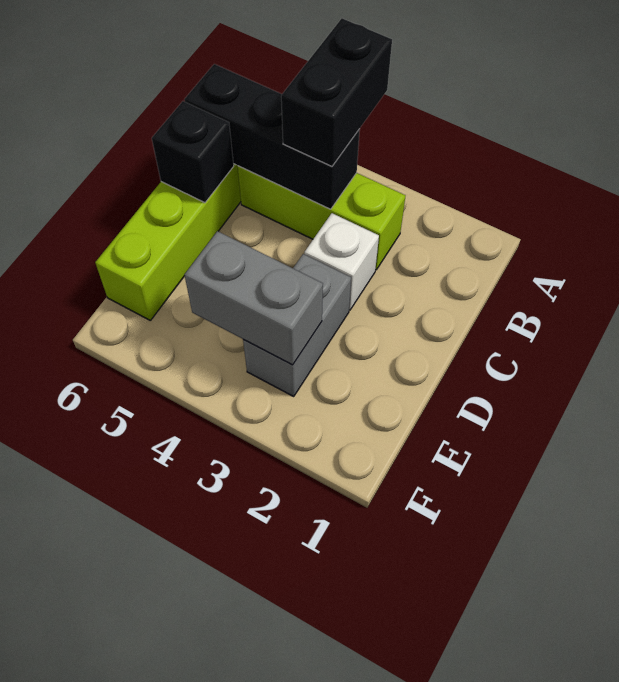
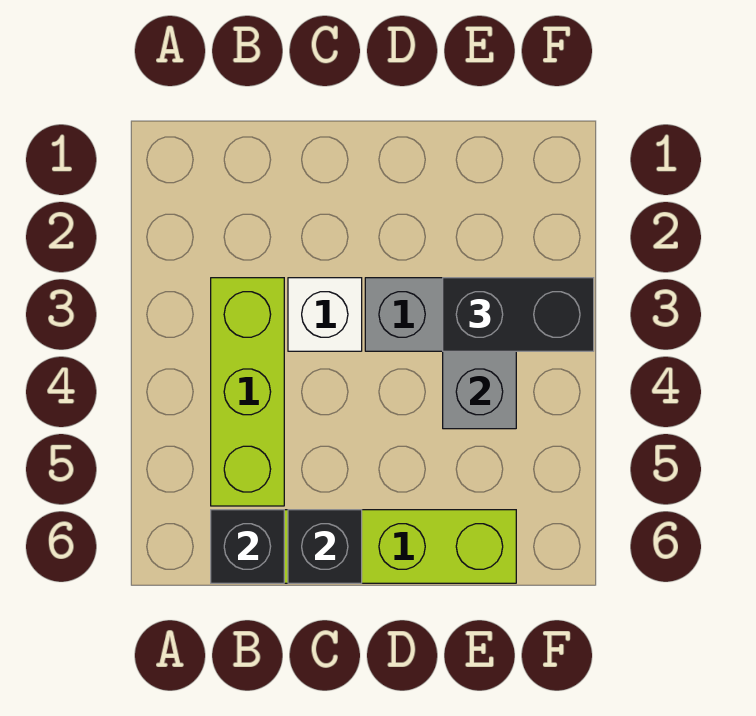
black 1x2 brick [281,18,392,166] -> black 1x2 brick moved to [443,278,594,351]
black 1x3 brick [184,64,360,209] -> black 1x1 brick [211,510,284,583]

